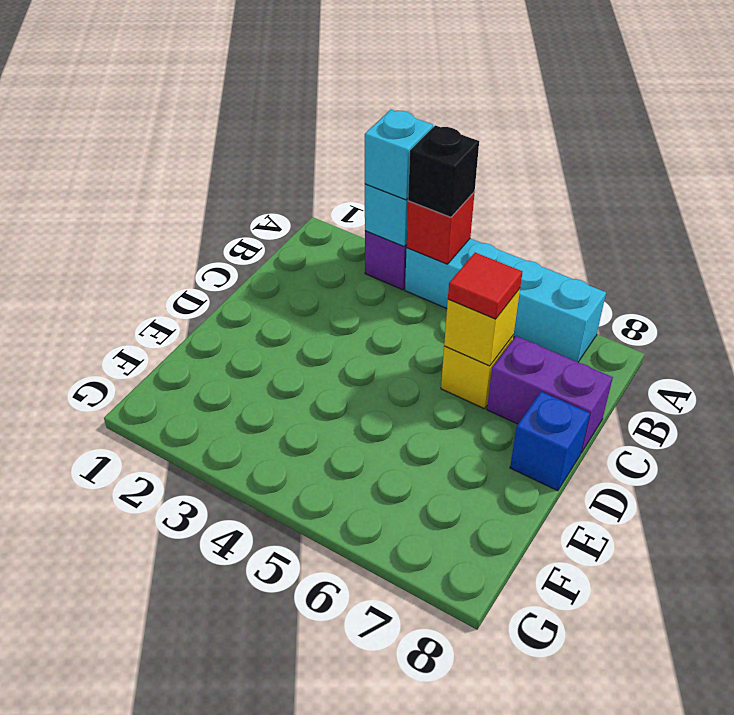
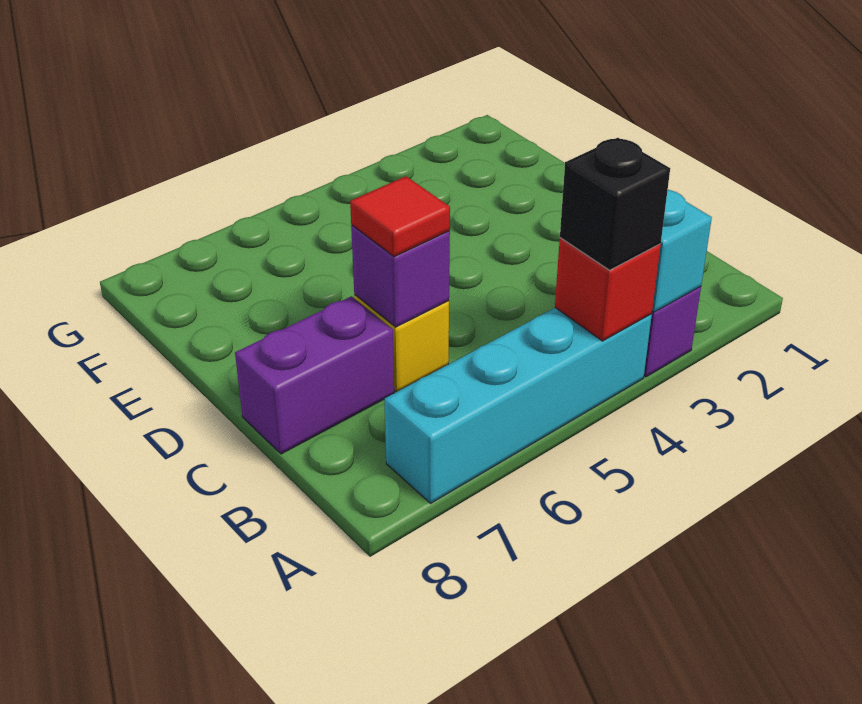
cyan 1x1 brick [365,110,433,200] -> none
yellow 1x1 brick [444,289,520,366] -> purple 1x1 brick [351,225,450,327]
blue 1x1 brick [510,392,590,491] -> none

